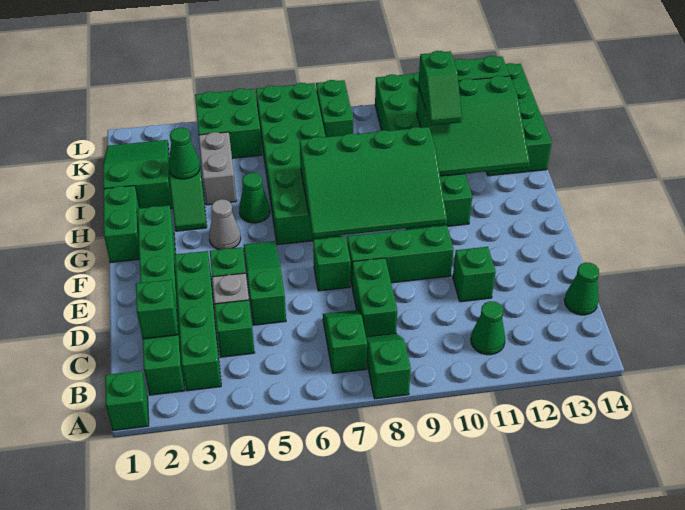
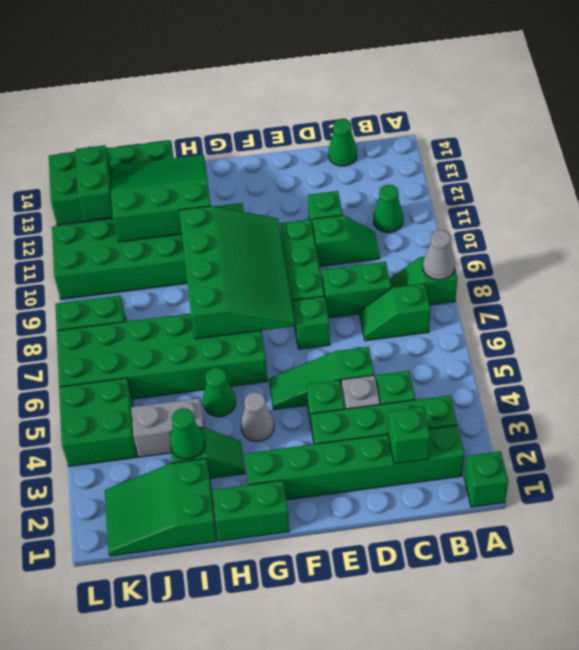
none -> grey 1x1 cone [423,230,455,280]
green 3x3 slope [417,76,530,176] -> green 3x3 slope turned to [111,155,211,242]
green 1x2 slope [418,51,462,125] -> green 1x2 slope moved to [312,215,380,267]

